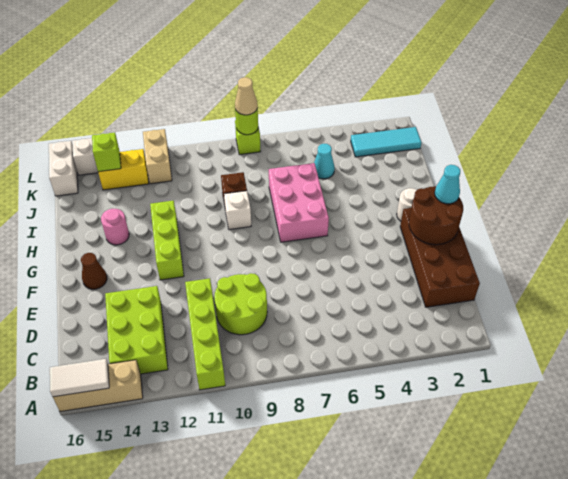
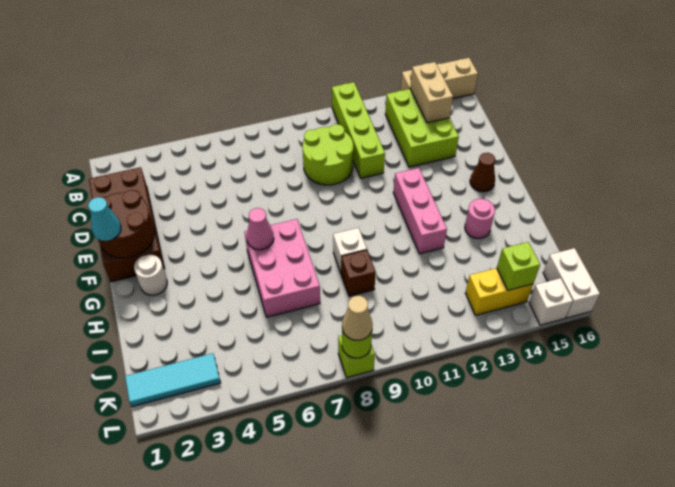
white 1x2 tile [50,359,109,397] -> none
lime 1x3 brick [150,201,184,280] -> pink 1x3 brick [393,168,447,254]
none -> pink 1x1 cone [247,208,274,250]
cyan 1x1 cone [314,144,335,179] -> none
tan 1x2 brick [143,129,172,184] -> tan 1x2 brick moved to [410,62,453,123]

